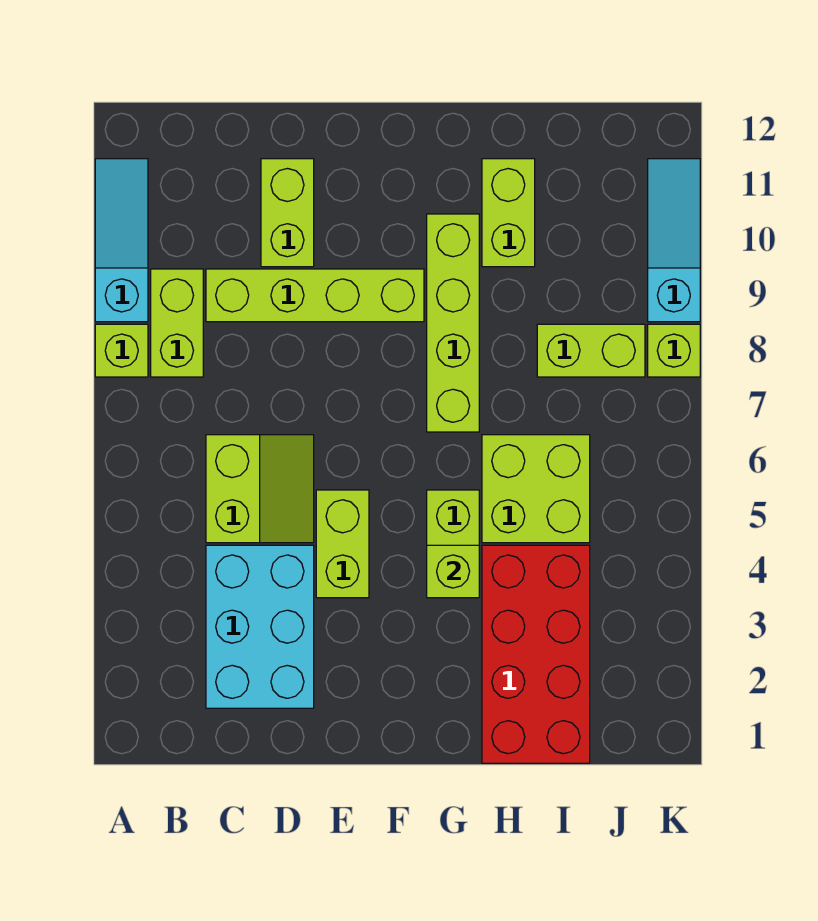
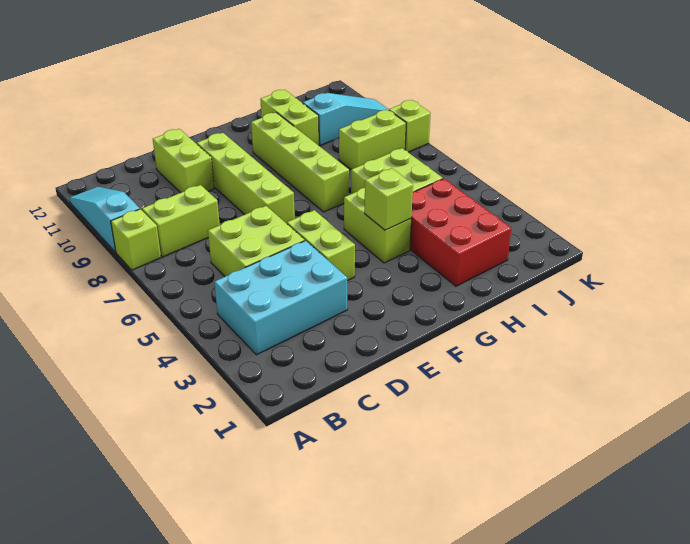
lime 1x2 brick [151,269,203,377] -> lime 1x2 brick turned to [142,185,220,257]
cyan 2x3 brick [206,545,314,708] -> cyan 2x3 brick turned to [214,241,347,355]
lime 2x2 slope [206,435,314,543] -> lime 2x2 brick [208,206,305,276]
lime 1x4 brick [206,269,424,322] -> lime 1x4 brick turned to [197,133,295,224]
red 2x4 brick [482,545,590,763] -> red 2x3 brick [410,179,511,286]
cyan 1x3 slope [648,159,700,322] -> cyan 1x3 slope turned to [303,93,389,145]

